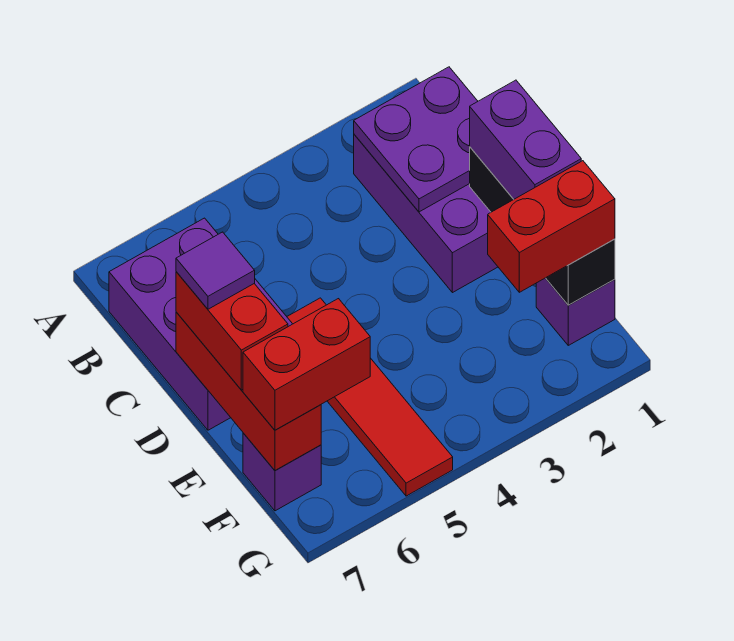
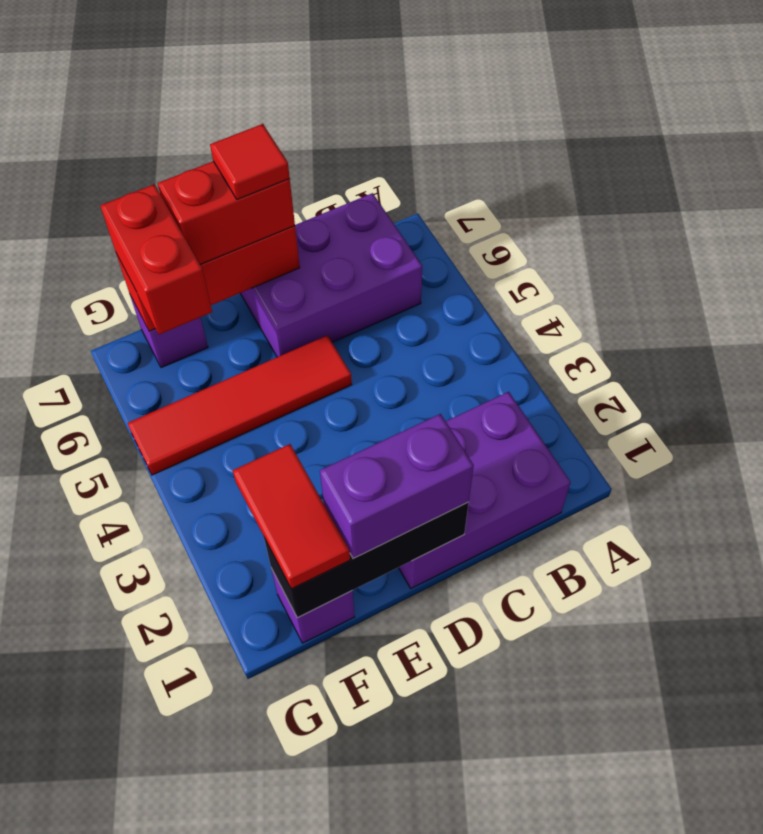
purple 2x2 plate [354,67,478,212] -> none
purple 1x1 tile [176,232,255,309] -> red 1x1 tile [210,124,290,199]
red 1x2 brick [488,161,615,292] -> red 1x2 tile [233,444,350,589]

